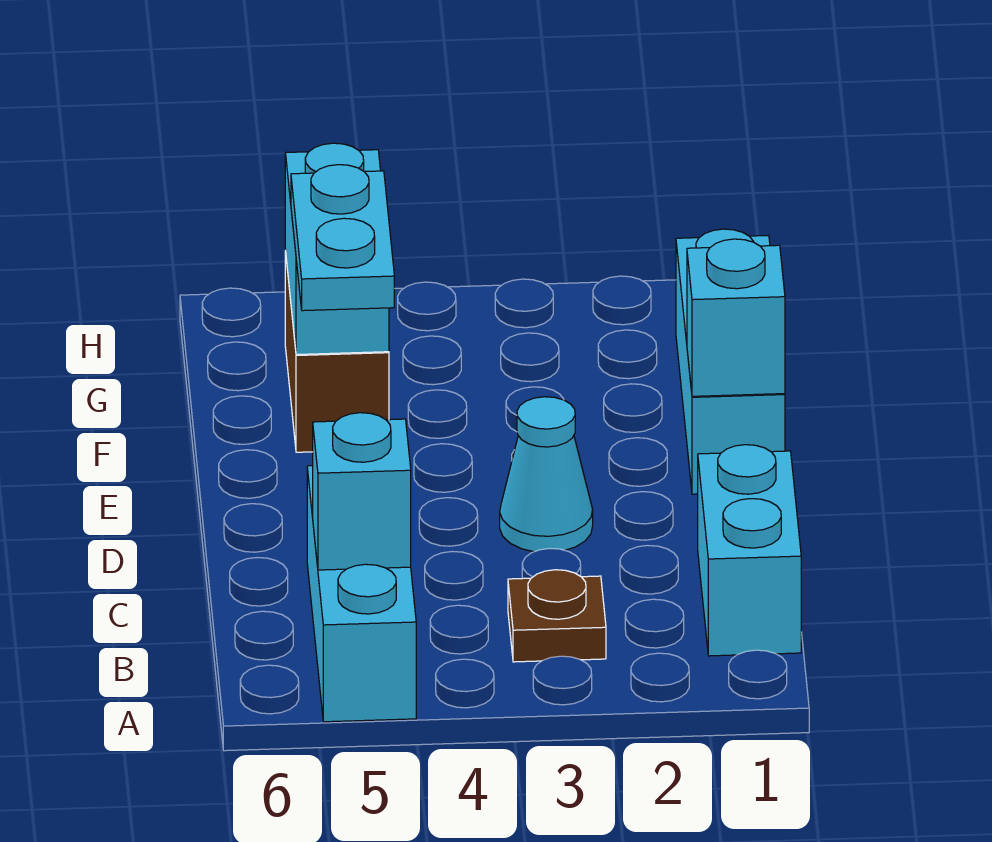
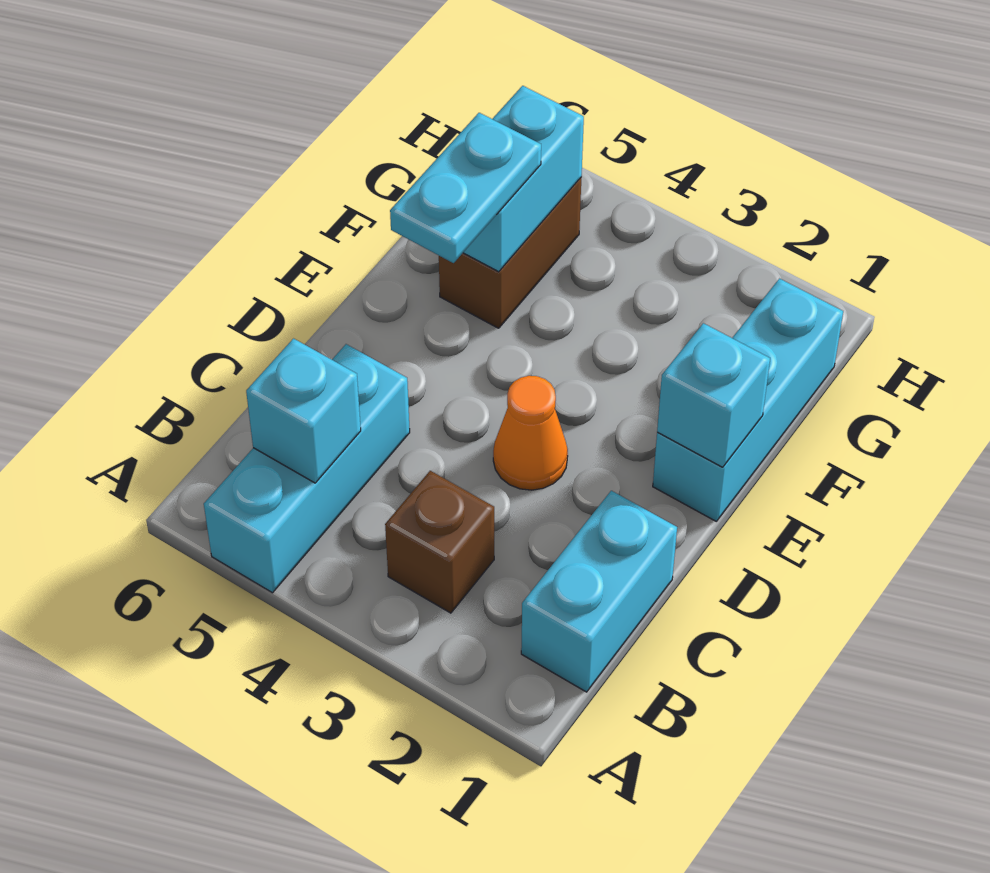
brown 1x1 plate [508,570,606,662] -> brown 1x1 brick [385,471,494,613]
cyan 1x1 cone [500,397,593,552] -> orange 1x1 cone [493,376,568,490]

